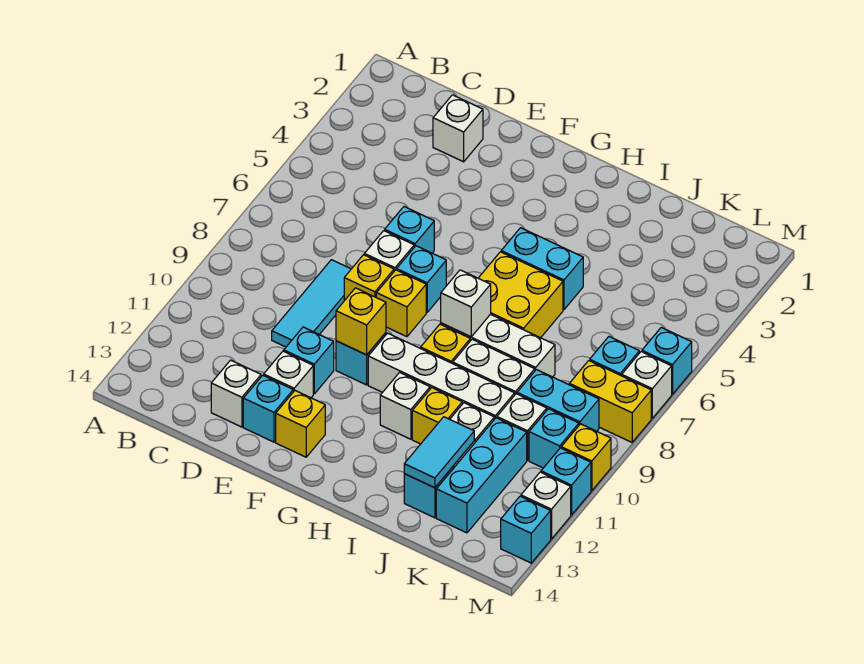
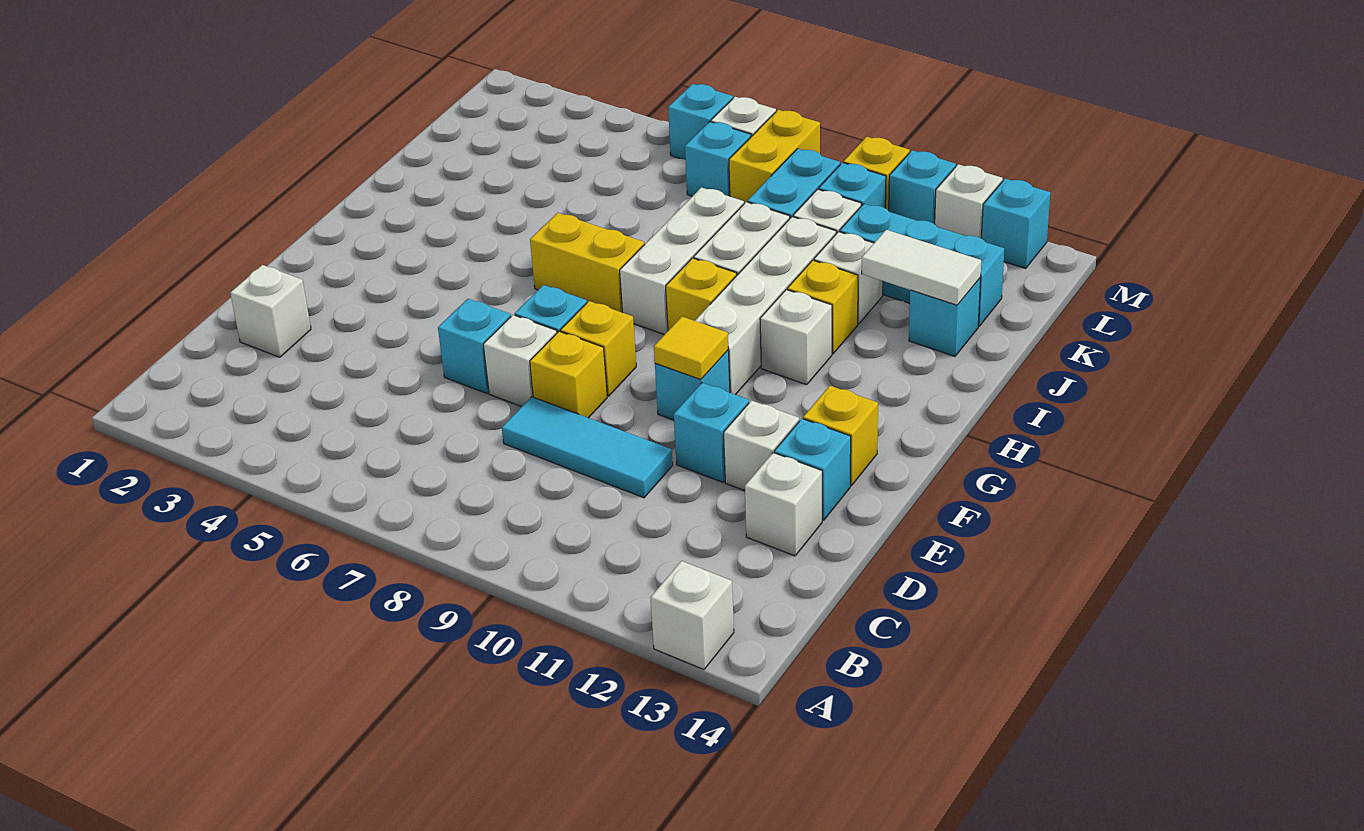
yellow 1x1 brick [336,288,386,355] -> yellow 1x1 tile [654,317,728,380]
cyan 1x2 brick [501,228,583,310] -> none
yellow 2x2 brick [478,252,563,338] -> yellow 1x2 brick [530,213,645,313]
white 1x1 brick [441,270,491,337] -> white 1x1 brick moved to [650,561,734,670]
cyan 1x2 tile [404,417,474,488] -> white 1x2 tile [862,230,981,305]

